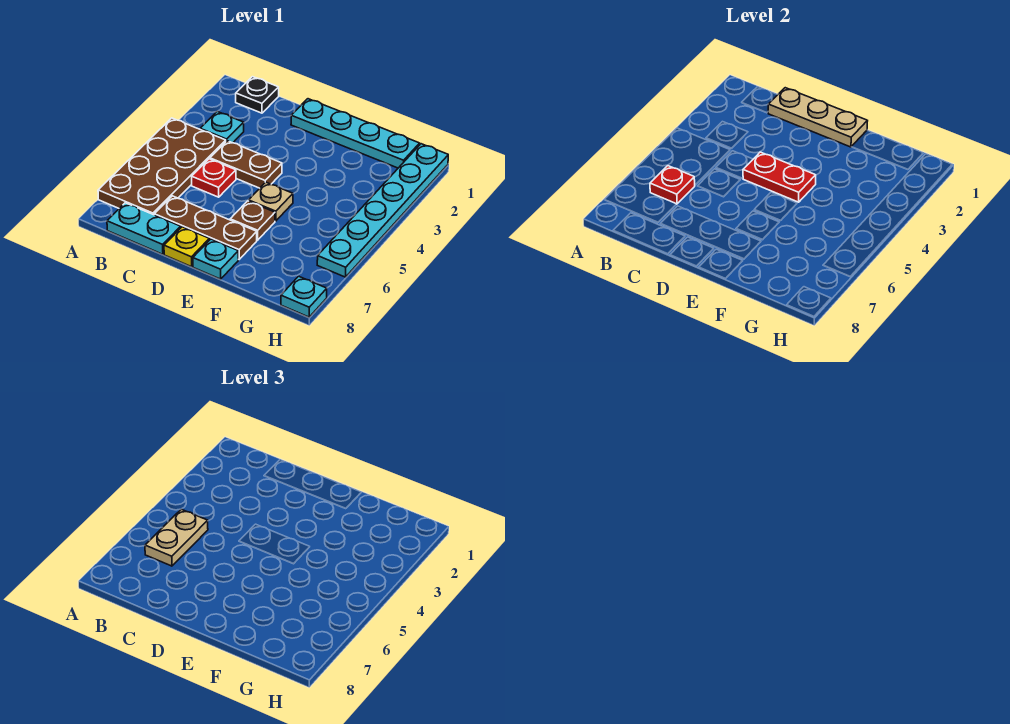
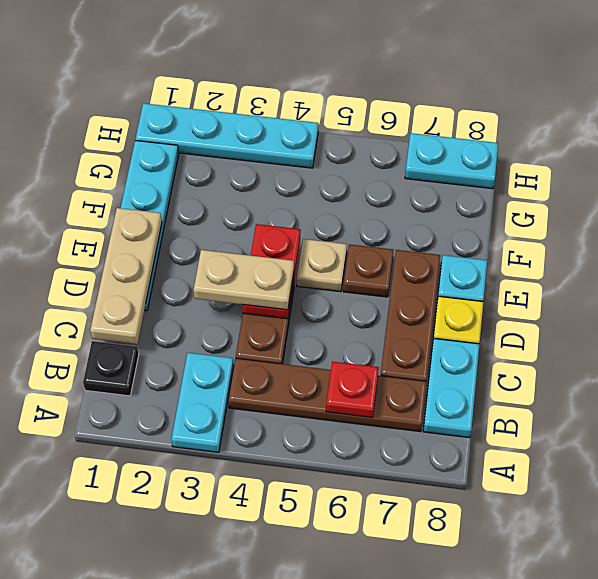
brown 2x4 plate [98,118,226,215] -> brown 1x4 plate [228,358,427,432]
cyan 1x1 plate [200,111,244,143] -> cyan 1x2 plate [171,353,234,452]
tan 1x2 plate [145,509,208,566] -> tan 1x2 plate moved to [194,250,294,310]
red 1x1 plate [192,159,236,197] -> none
cyan 1x6 plate [317,144,448,277] -> cyan 1x4 plate [135,103,318,168]
cyan 1x1 plate [281,276,327,317] -> cyan 1x2 plate [405,133,498,189]

